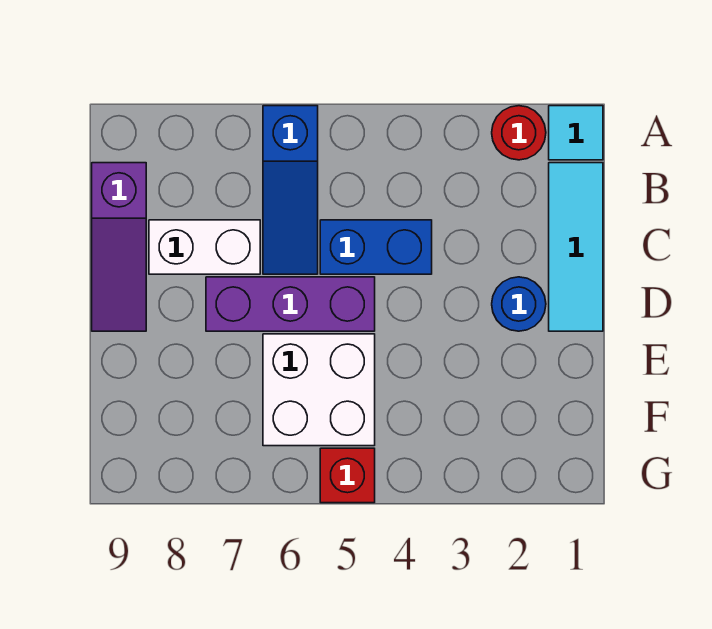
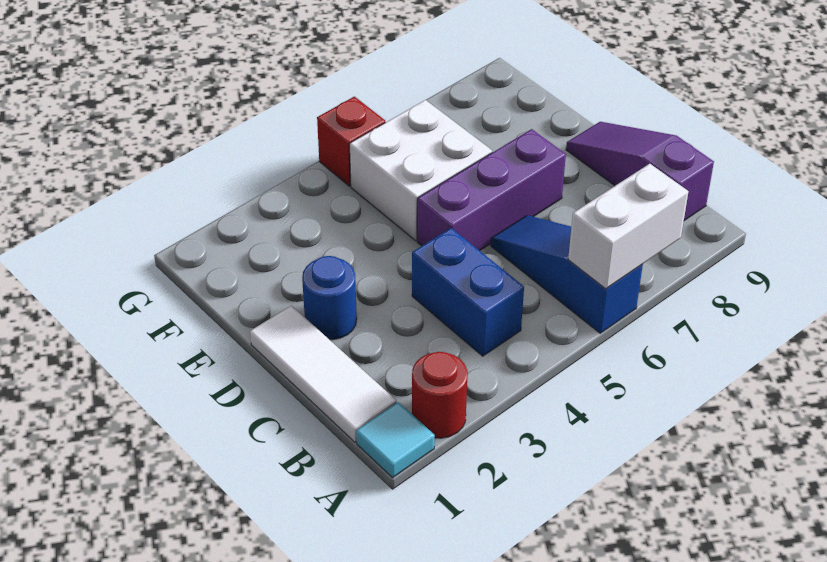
cyan 1x3 tile [549,163,603,331] -> white 1x3 tile [250,306,397,442]
blue 1x2 brick [320,220,432,274] -> blue 1x2 brick turned to [412,228,524,356]
white 1x2 brick [149,220,260,274] -> white 1x2 brick moved to [568,164,688,289]

